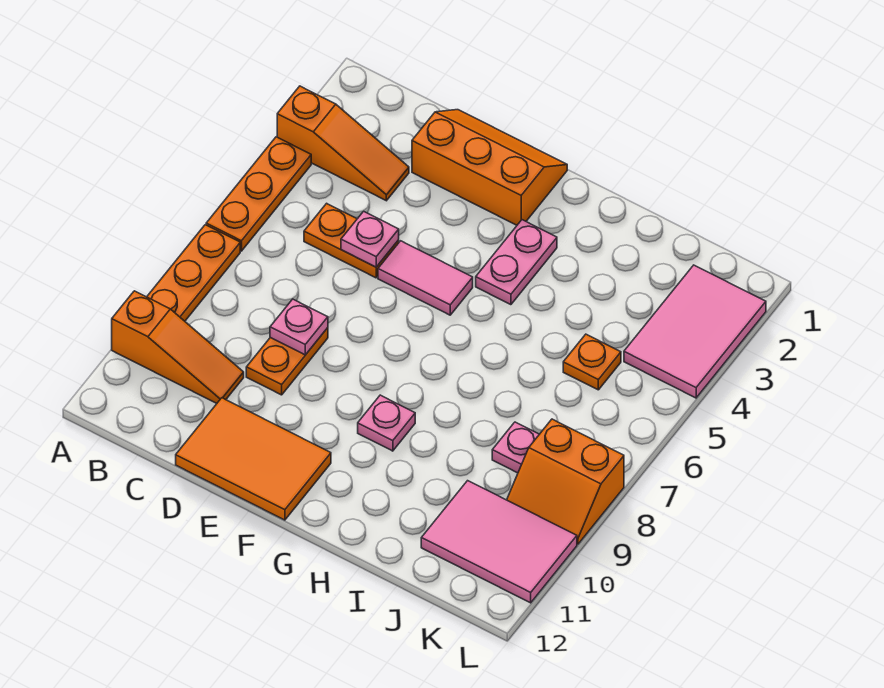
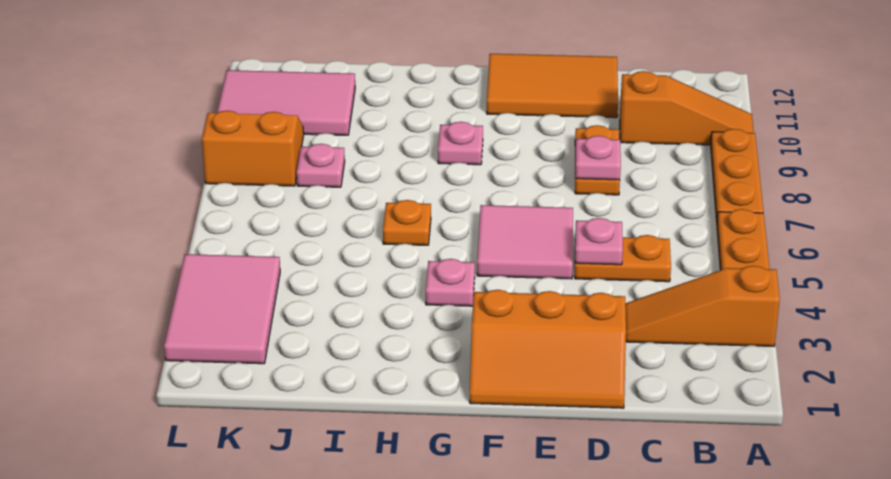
orange 1x3 slope [112,291,244,403] -> orange 1x3 slope turned to [620,71,754,145]
pink 1x2 tile [378,241,473,315] -> pink 2x2 tile [477,205,573,279]
pink 1x2 plate [476,220,557,305] -> pink 1x1 plate [426,259,475,306]
orange 1x1 plate [563,334,621,390] -> orange 1x1 plate moved to [383,200,431,245]

